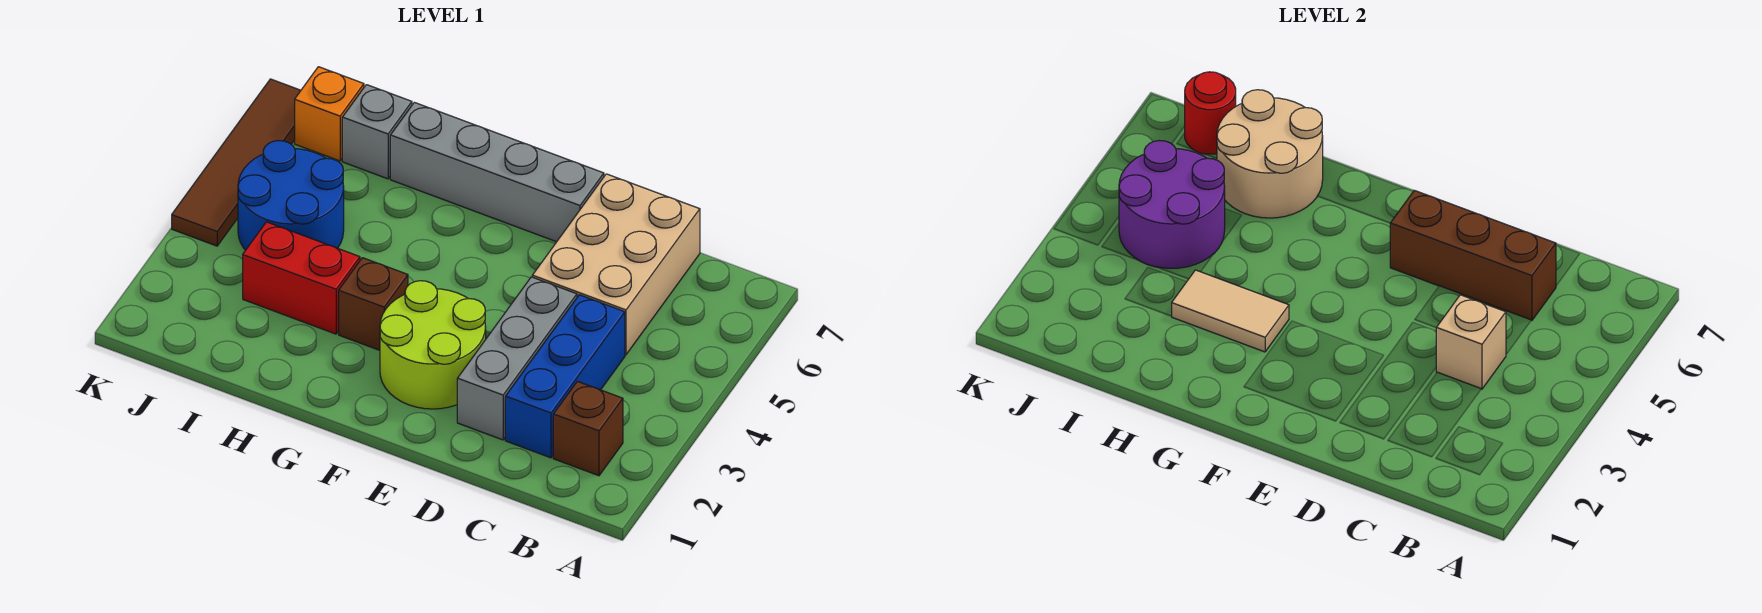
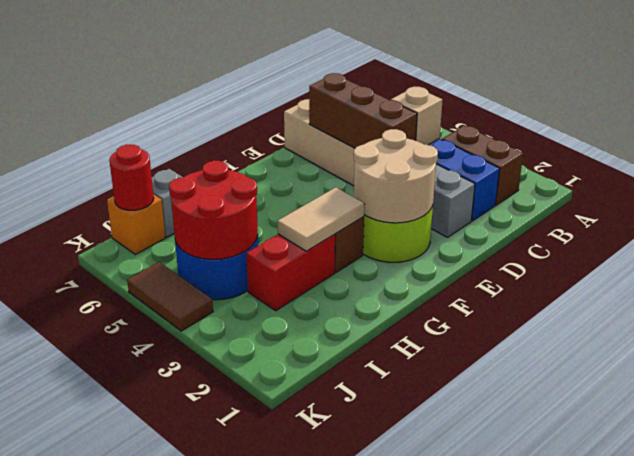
brown 1x1 brick [553,381,623,476] -> brown 1x2 brick [442,126,523,205]
brown 1x3 brick [1390,190,1556,320] -> brown 1x3 brick turned to [309,73,417,148]
grey 1x4 brick [390,102,604,242] -> none
tan 2x2 round brick [1217,90,1323,218] -> tan 2x2 round brick moved to [354,129,438,223]
purple 2x2 round brick [1119,141,1225,268] -> red 2x2 round brick [169,161,258,259]
brown 1x4 tile [172,79,301,246] -> brown 1x2 tile [127,262,213,331]

